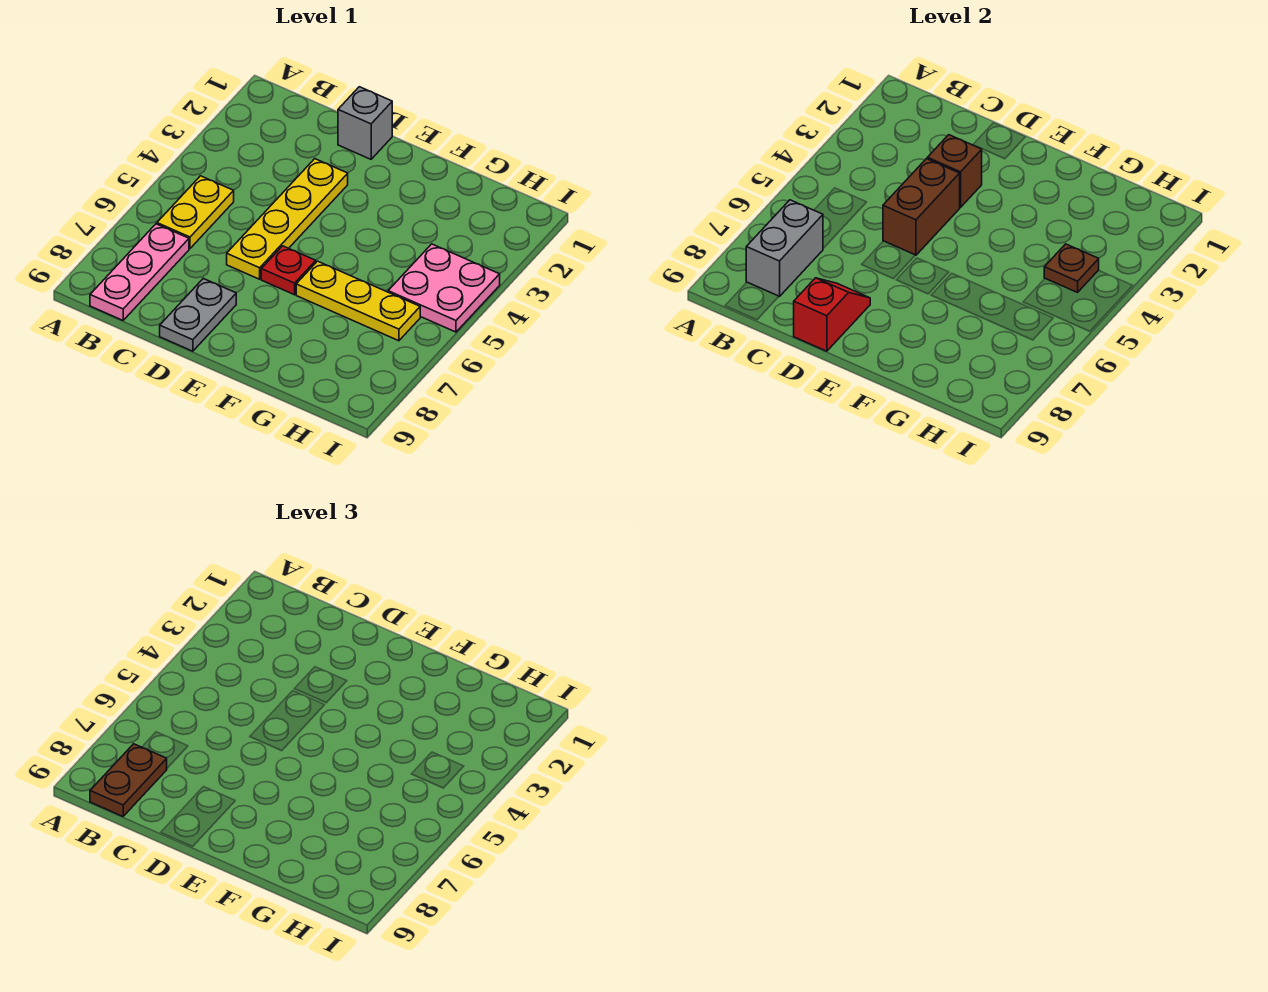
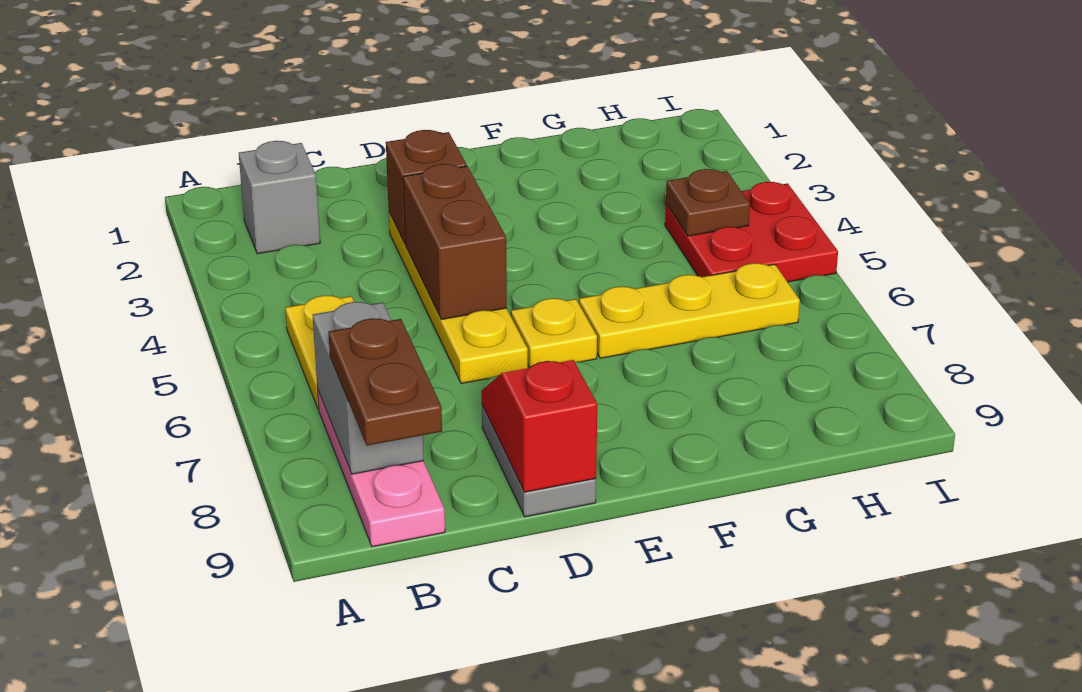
grey 1x1 brick [338,87,392,159] -> grey 1x1 brick moved to [239,141,320,254]
red 1x1 plate [261,246,316,295] -> yellow 1x1 plate [511,298,597,368]
pink 2x2 plate [388,244,500,332] -> red 2x2 plate [665,182,838,282]

